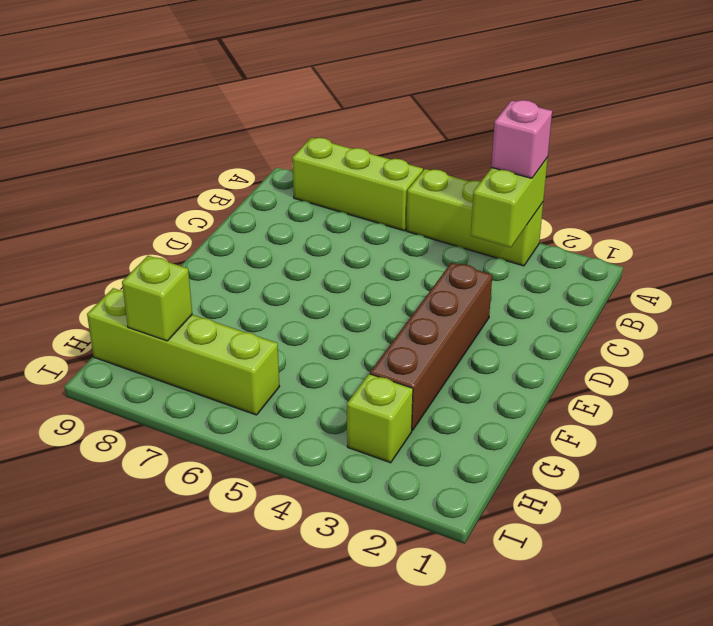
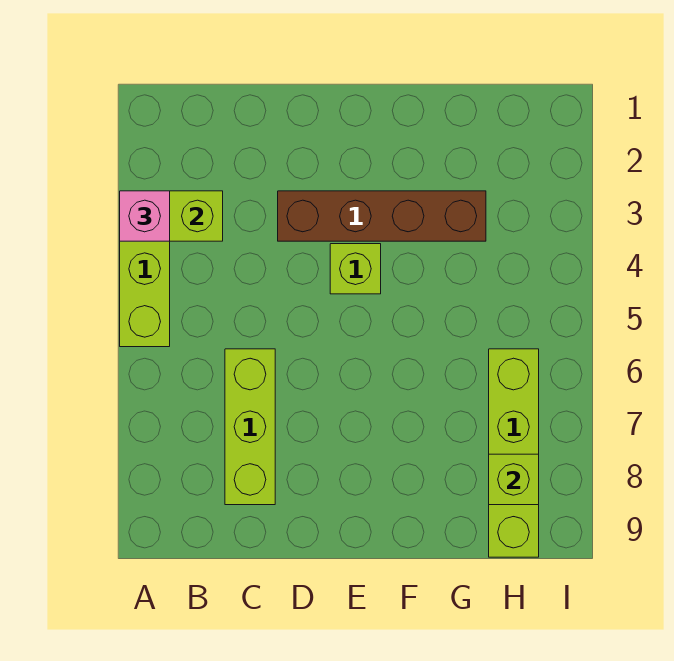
lime 1x3 brick [292,137,423,231] -> lime 1x3 brick moved to [225,349,275,505]
lime 1x1 brick [347,374,413,463] -> lime 1x1 brick moved to [330,244,381,294]

